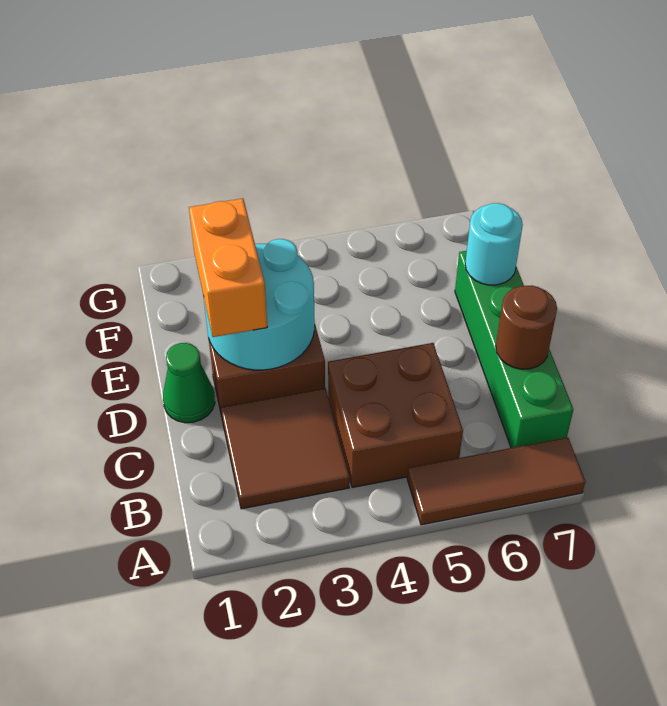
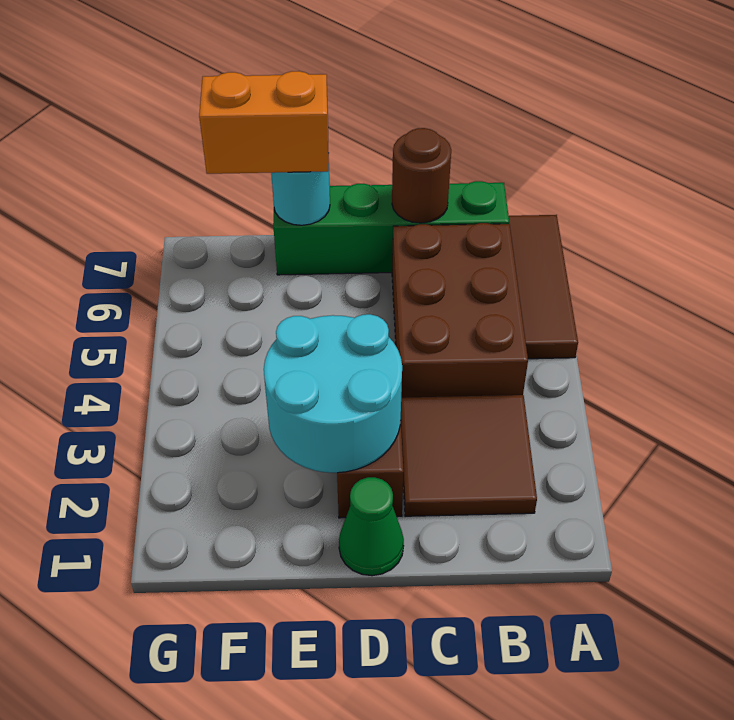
brown 2x2 brick [328,343,463,488] -> brown 2x3 brick [392,223,528,398]
orange 1x2 brick [189,198,267,337] -> orange 1x2 brick moved to [199,71,329,174]

